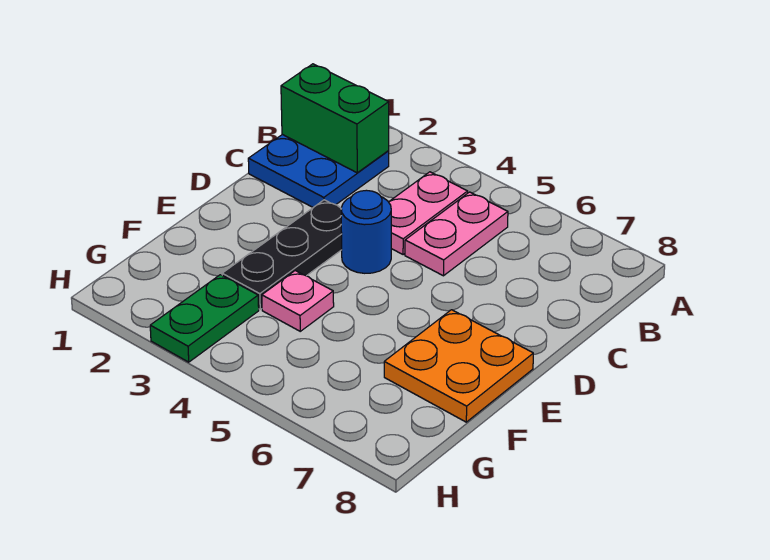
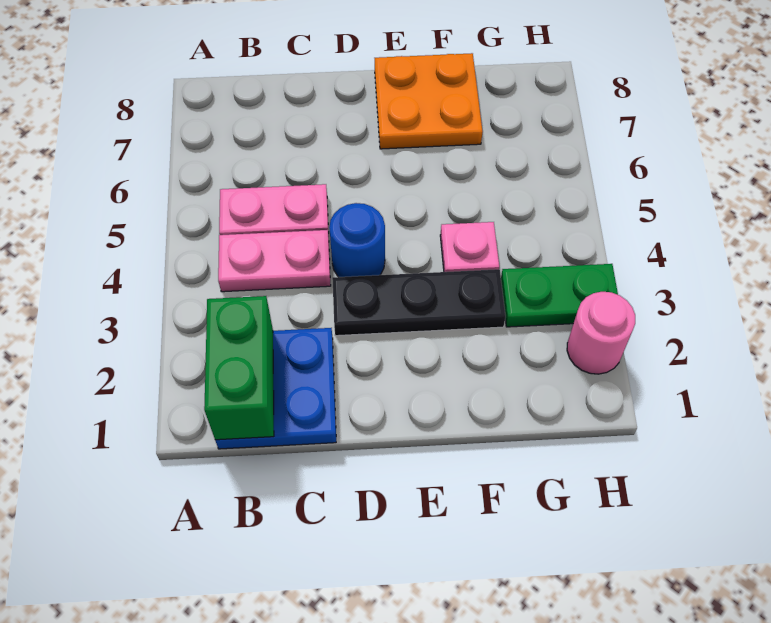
none -> pink 1x1 round brick [567,292,635,374]

